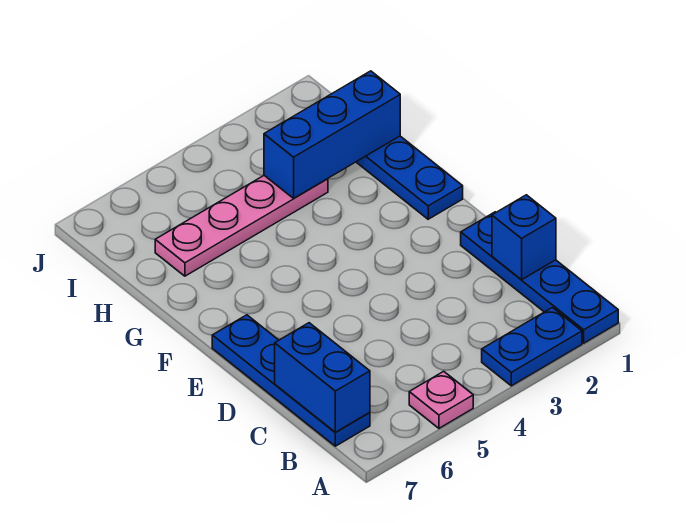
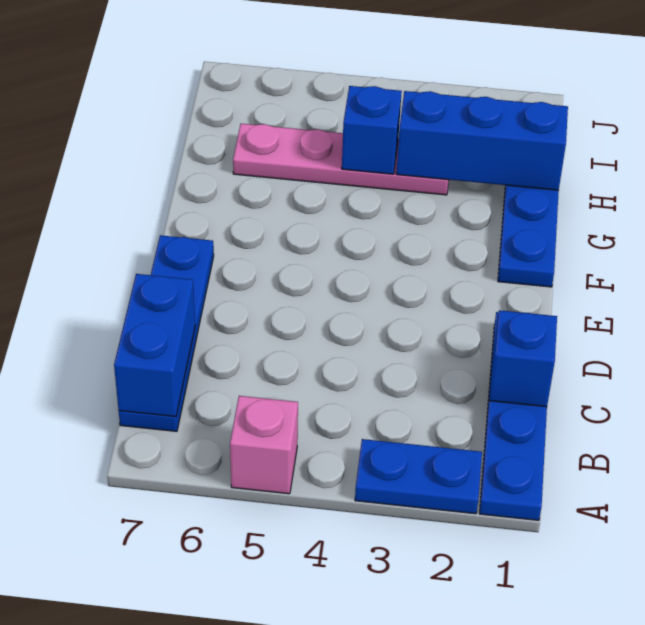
pink 1x1 plate [409,371,473,428] -> pink 1x1 brick [230,396,298,494]
none -> blue 1x1 brick [342,86,402,174]

